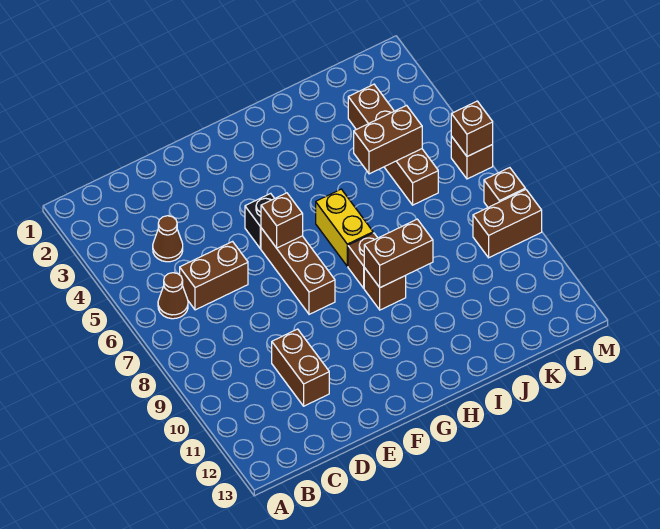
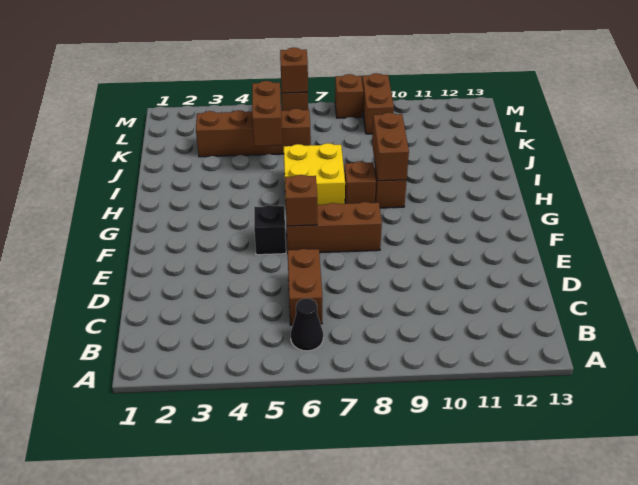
brown 1x1 cone [158,273,188,319] -> black 1x1 cone [291,298,323,351]
brown 1x1 cone [153,216,183,262] -> none
brown 1x2 brick [272,329,329,406] -> none
yellow 1x2 brick [316,189,373,266] -> yellow 2x2 brick [284,143,345,205]

